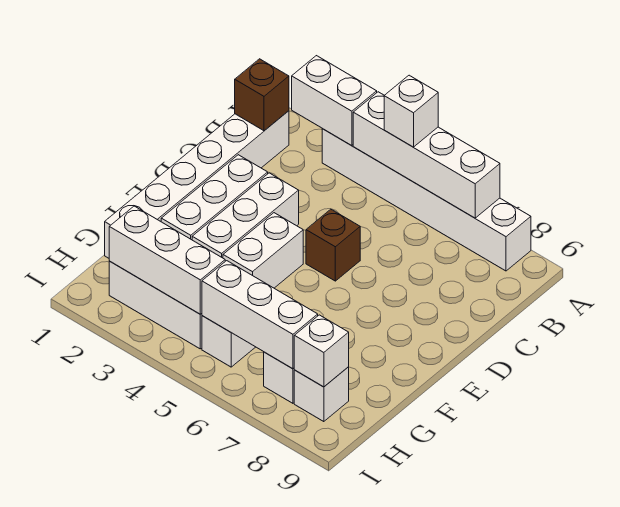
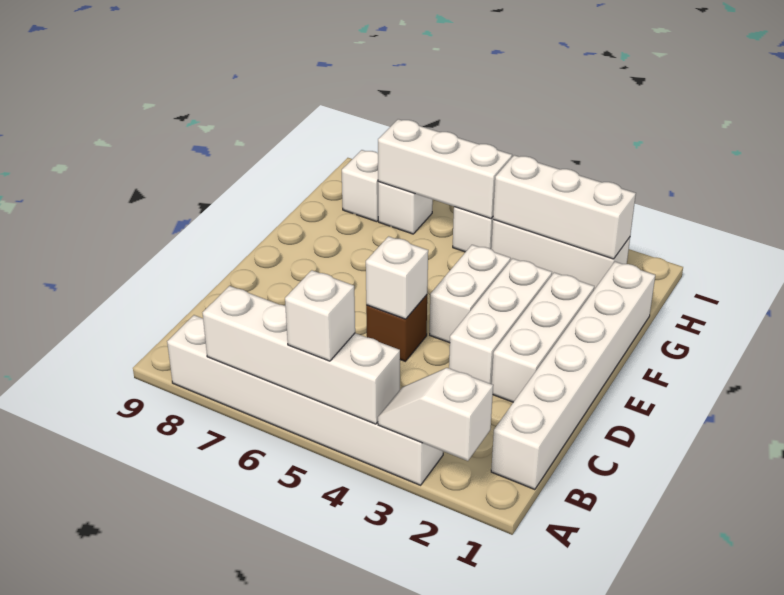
white 1x2 brick [292,56,377,146] -> white 1x2 slope [378,368,493,461]
brown 1x1 brick [235,59,289,131] -> none
white 1x1 brick [294,315,349,387] -> white 1x1 brick moved to [366,236,428,319]

